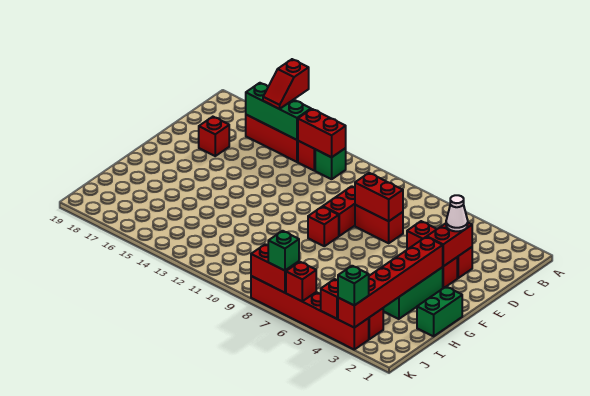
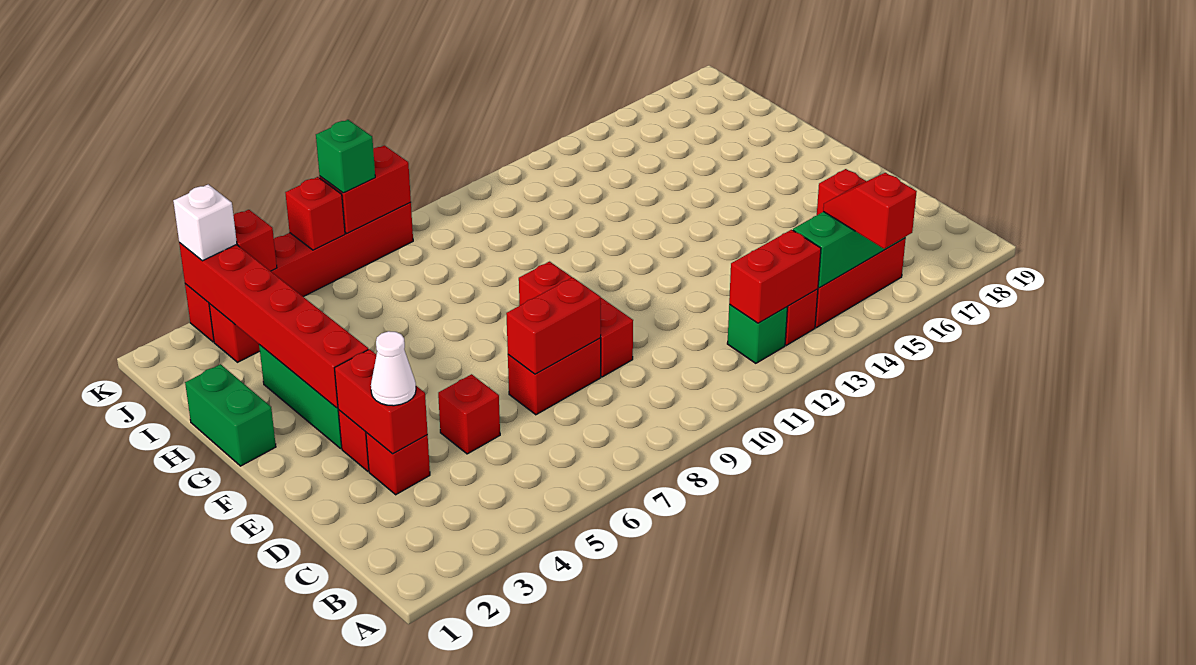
green 1x1 brick [338,266,369,305] -> white 1x1 brick [173,184,237,261]

